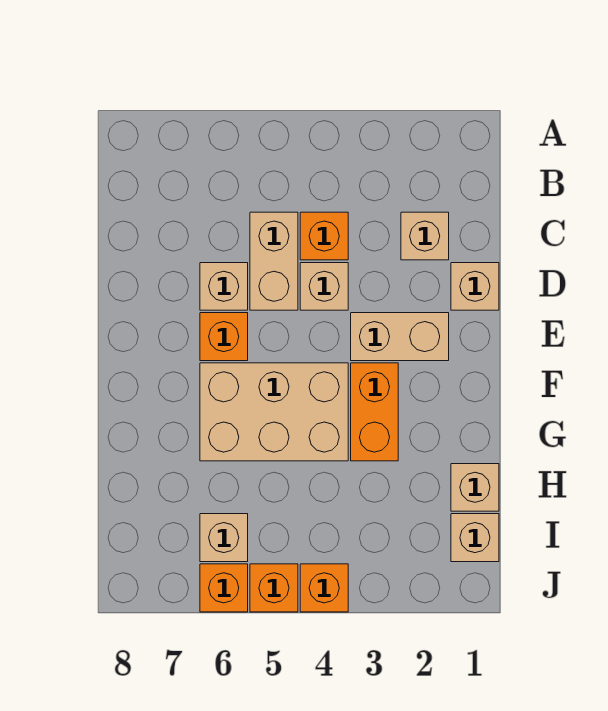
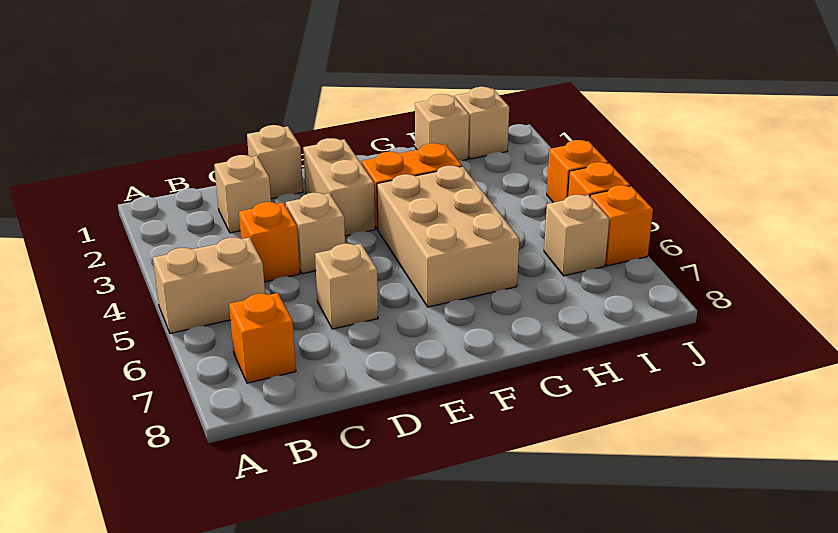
tan 1x2 brick [250,212,298,310] -> tan 1x2 brick moved to [153,238,265,333]
orange 1x1 brick [200,313,248,361] -> orange 1x1 brick moved to [229,293,296,383]

